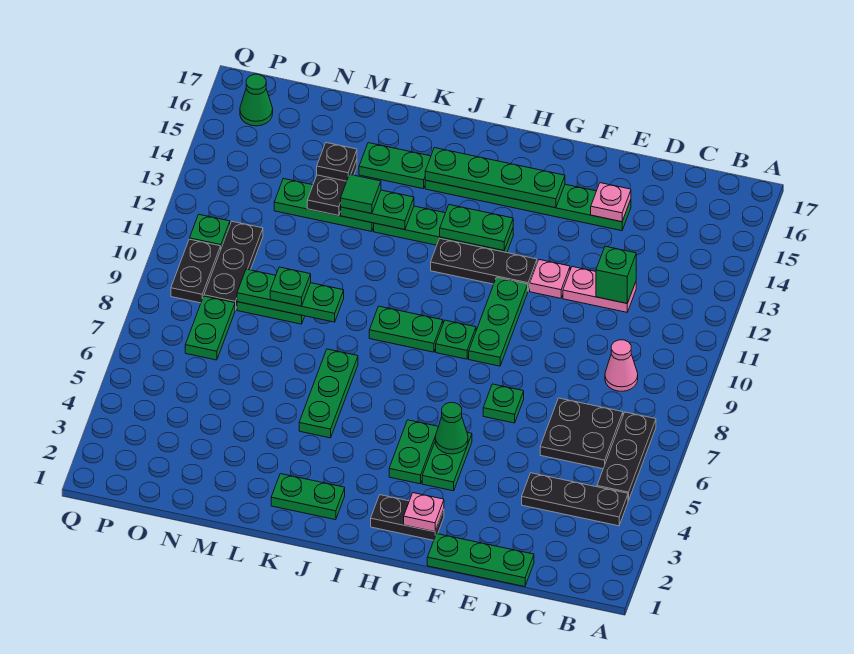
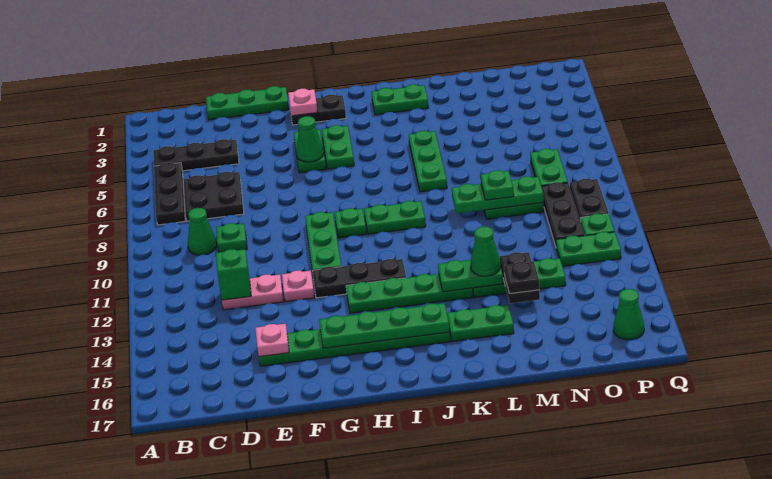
pink 1x1 cone [605,340,638,391] -> green 1x1 cone [188,208,217,255]
green 1x1 plate [483,384,524,423] -> green 1x1 plate moved to [216,223,247,252]
green 1x2 plate [440,205,513,250] -> green 1x2 plate moved to [556,232,621,266]
green 1x1 tile [341,175,381,213] -> green 1x1 cone [471,226,500,276]

